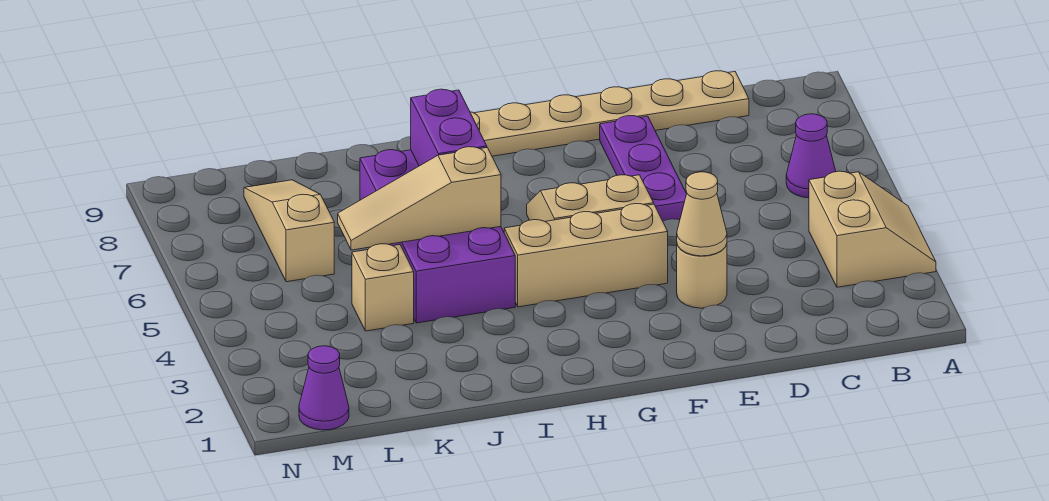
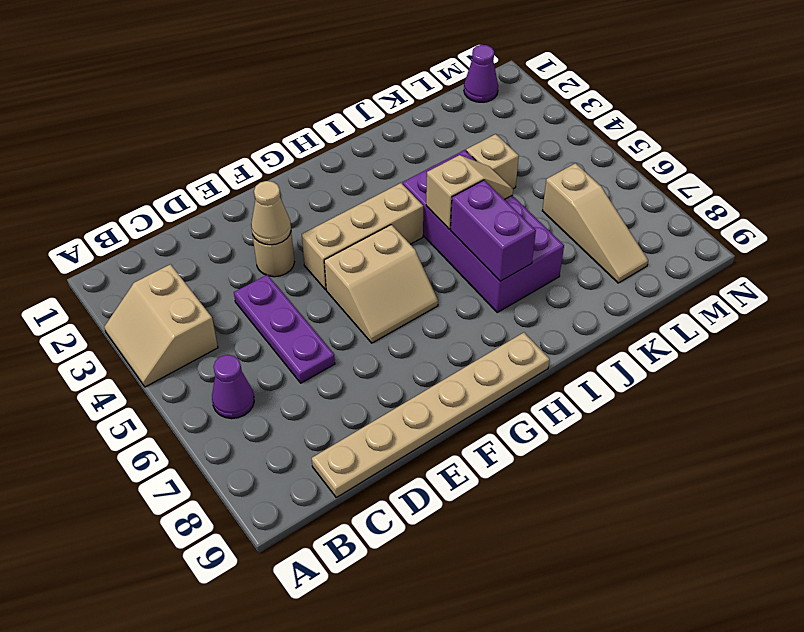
purple 1x3 plate [600,116,687,221] -> purple 1x3 plate moved to [234,275,335,383]
tan 1x3 slope [338,147,501,250] -> tan 1x2 slope [426,155,513,229]

